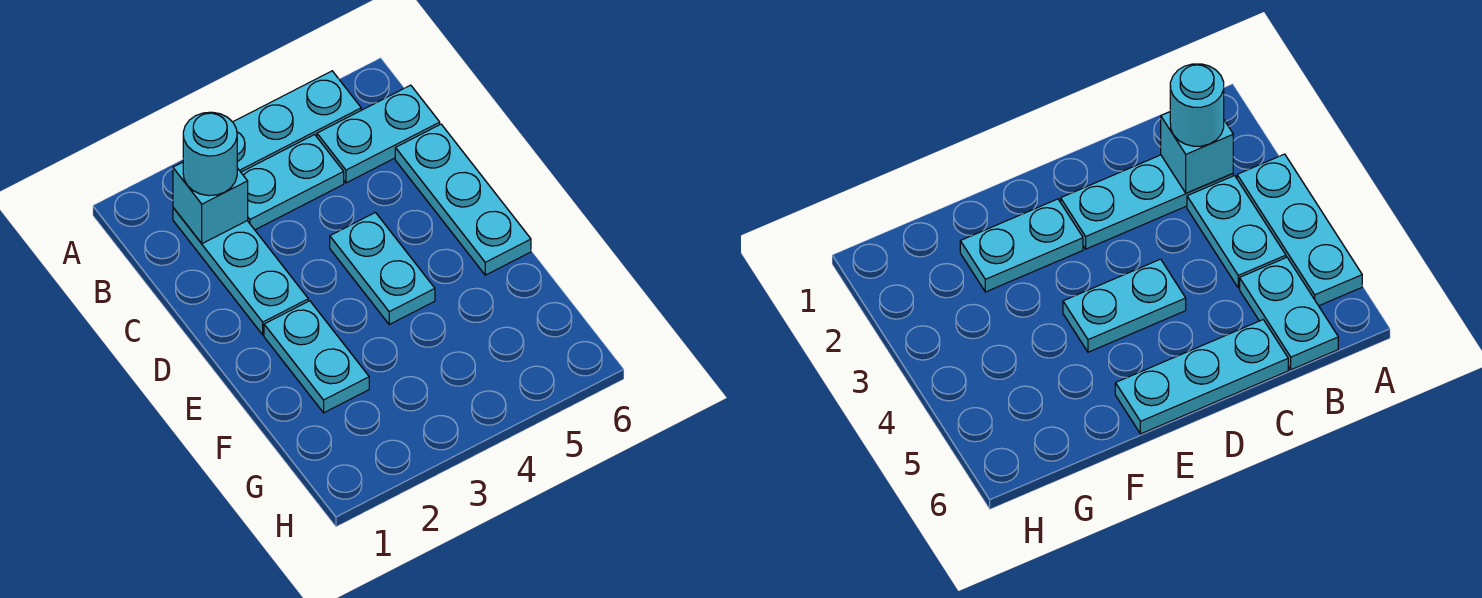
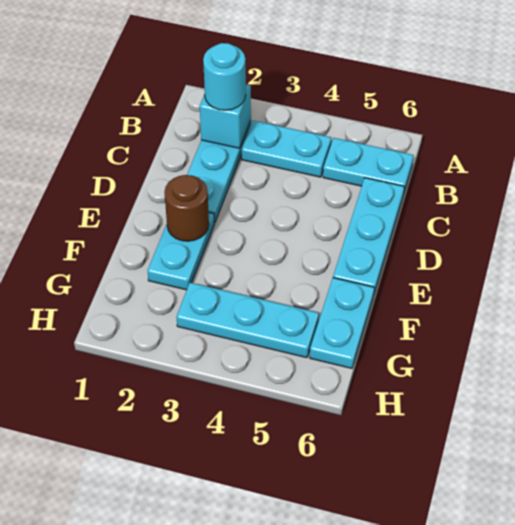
cyan 1x3 plate [233,71,361,172] -> cyan 1x3 plate moved to [177,283,319,358]
cyan 1x2 plate [330,212,435,324] -> cyan 1x2 plate moved to [310,278,374,368]
none -> brown 1x1 round brick [164,175,209,241]

